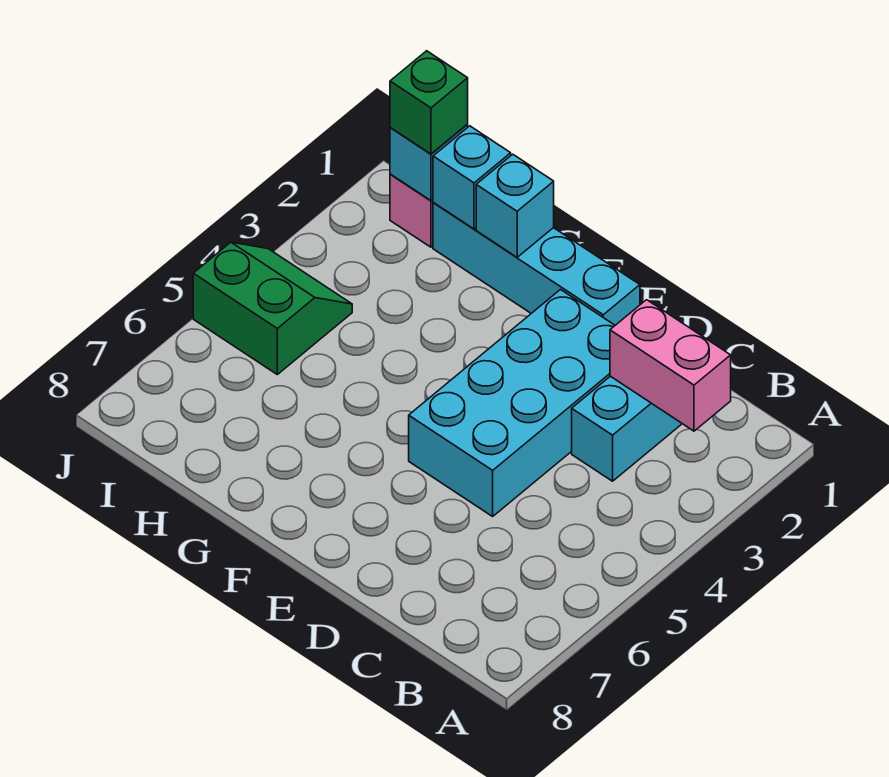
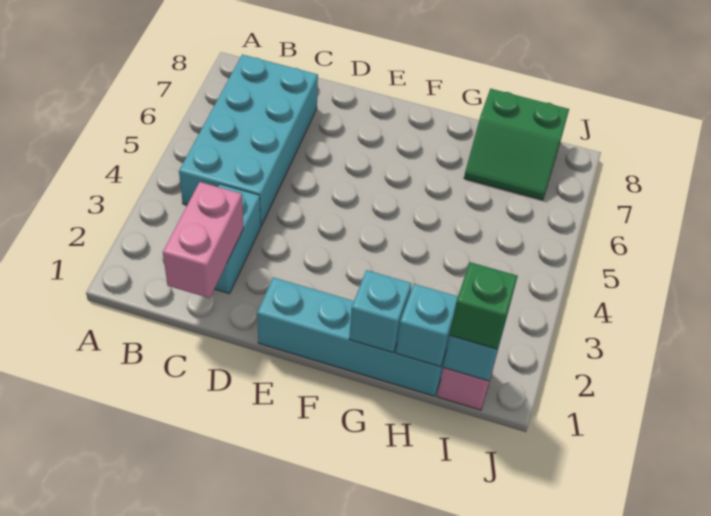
pink 1x2 brick [610,300,731,431] -> pink 1x2 brick turned to [163,182,244,298]
cyan 2x4 brick [409,290,615,516] -> cyan 2x4 brick moved to [179,54,318,226]
green 2x2 slope [193,242,352,374] -> green 2x2 slope moved to [464,89,569,200]

